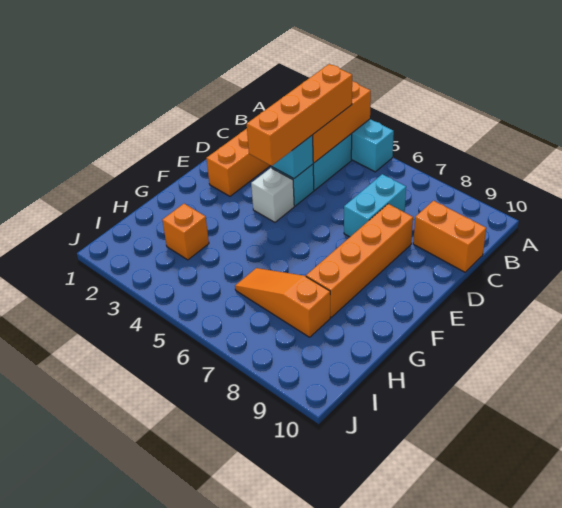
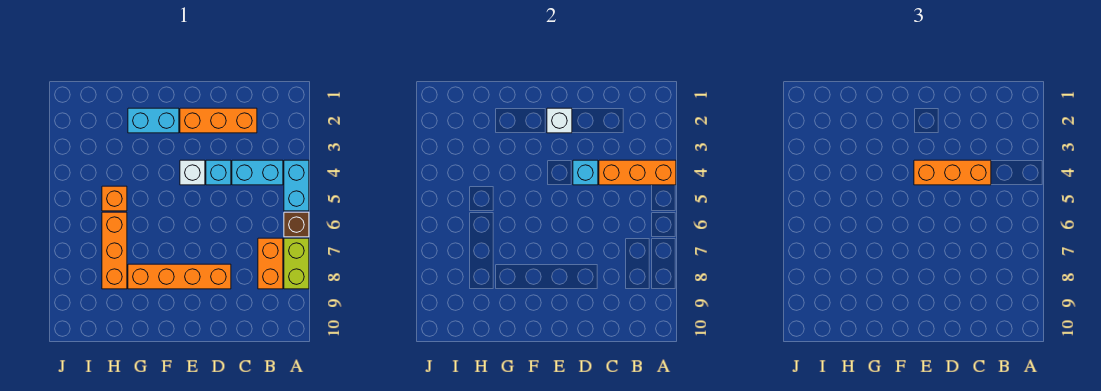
none -> brown 1x1 brick [284,212,309,237]
none -> lime 1x2 brick [284,238,309,289]
orange 1x4 brick [247,64,352,166] -> orange 1x3 brick [914,160,991,185]
cyan 1x2 brick [344,174,406,237] -> cyan 1x2 brick moved to [128,108,179,133]
orange 1x2 brick [413,201,486,272] -> orange 1x2 brick moved to [258,238,283,289]
none -> white 1x1 brick [547,108,572,133]
orange 1x1 brick [162,204,209,260] -> orange 1x1 brick moved to [102,186,127,211]
orange 1x3 slope [235,268,330,337] -> orange 1x3 brick [102,212,127,289]

